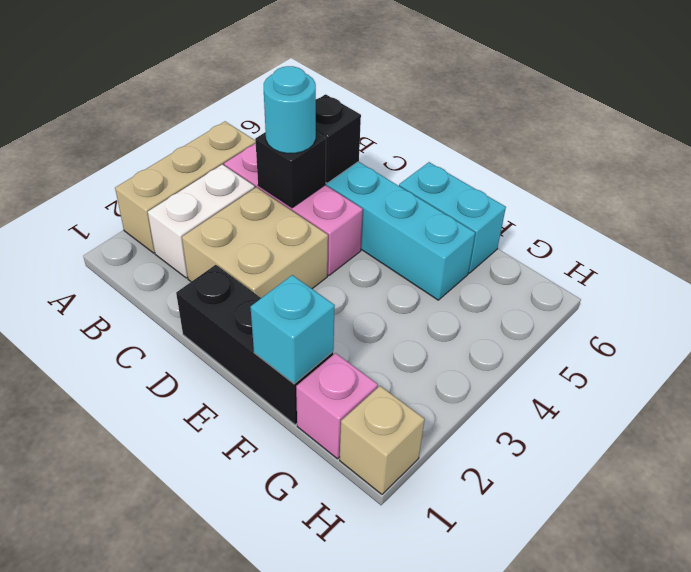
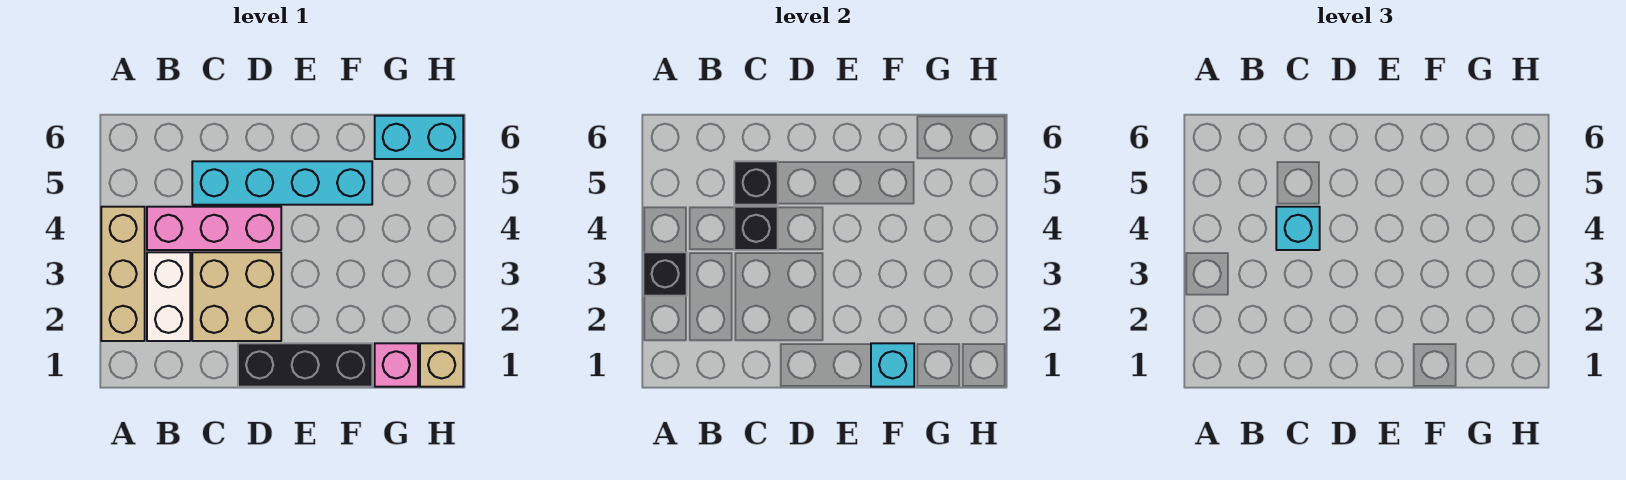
none -> black 1x1 brick [643,252,687,296]
cyan 1x1 round brick [264,66,316,153] -> cyan 1x1 brick [1276,207,1320,250]
cyan 1x2 brick [399,162,506,273] -> cyan 1x2 brick moved to [375,116,463,159]

